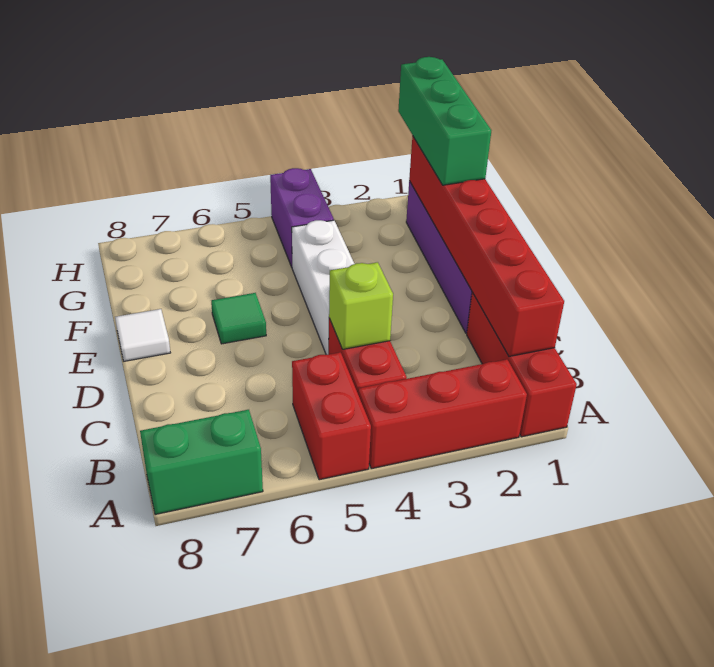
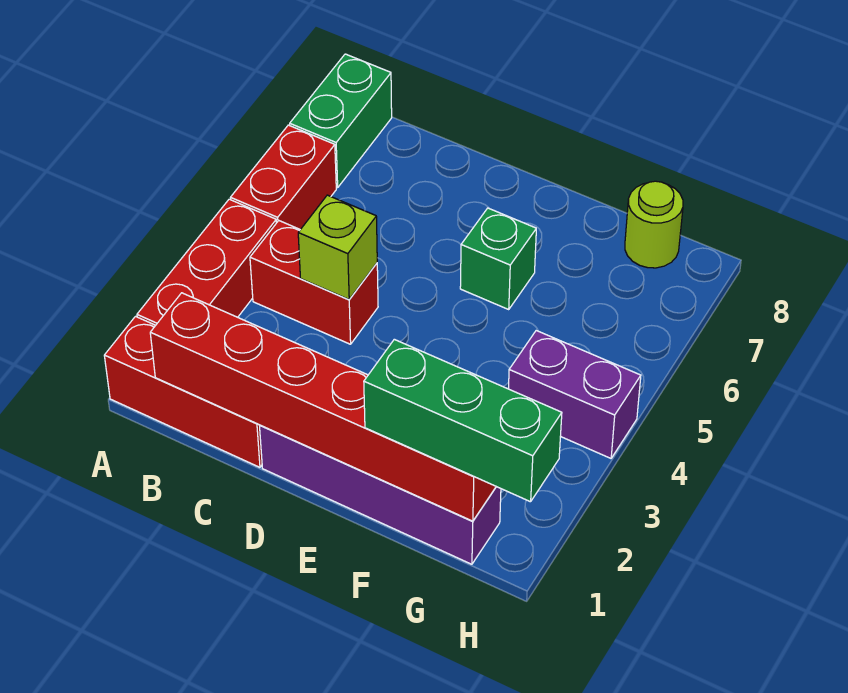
red 1x2 brick [292,352,371,480] -> red 1x2 brick turned to [230,125,336,230]
white 1x3 brick [292,220,354,355] -> none
green 1x1 tile [211,293,266,344] -> green 1x1 brick [460,208,536,309]
white 1x1 tile [115,309,170,361] -> none
none -> lime 1x1 round brick [625,181,683,268]

